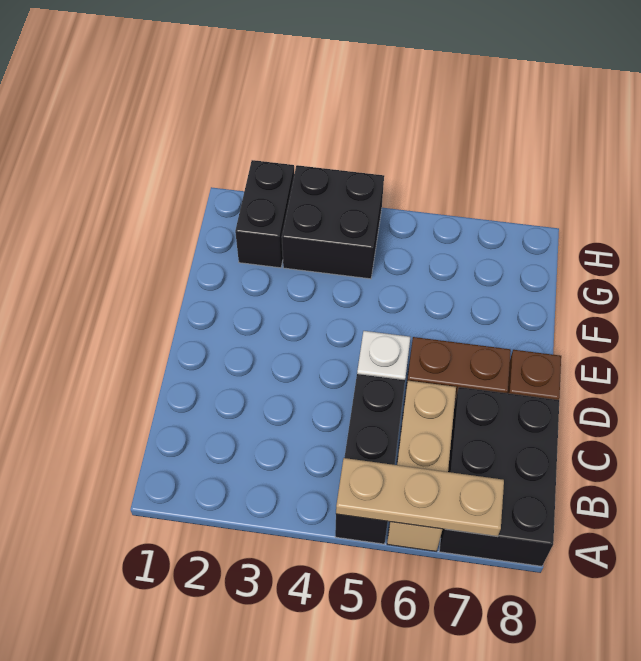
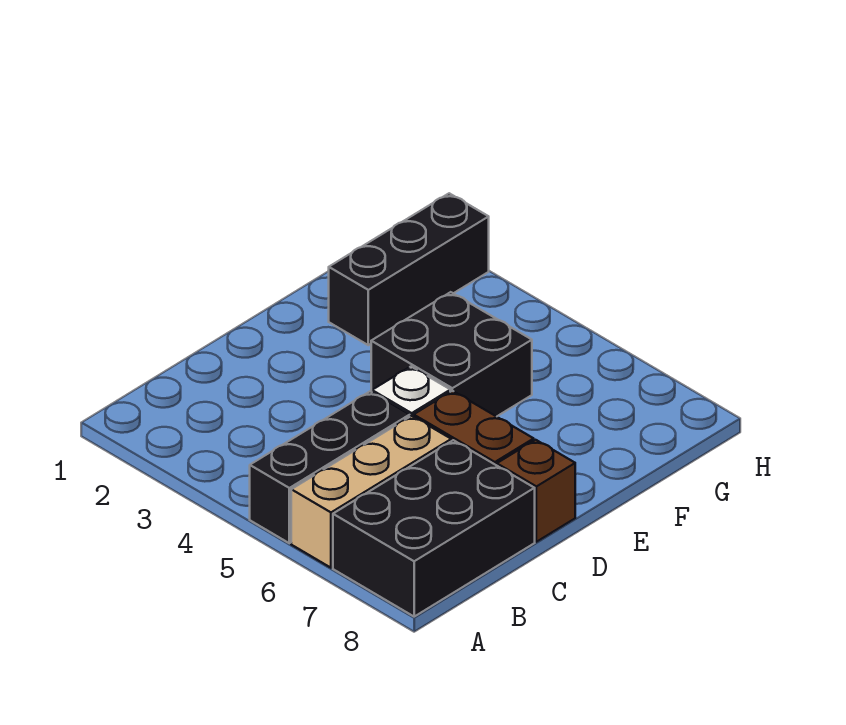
tan 1x3 plate [336,458,504,537] -> none
black 1x2 brick [235,160,294,268] -> black 1x3 brick [329,193,489,345]
black 2x2 brick [282,165,384,279] -> black 2x2 brick moved to [371,292,532,417]

